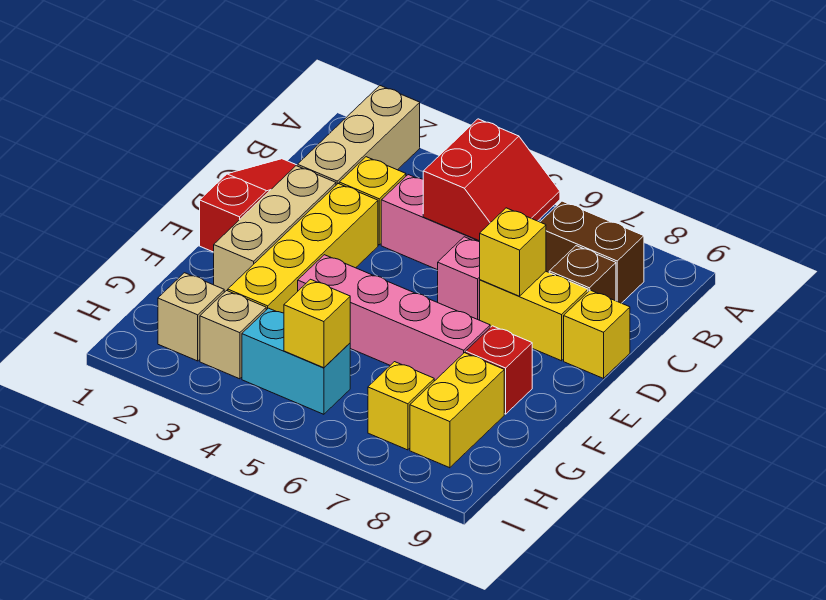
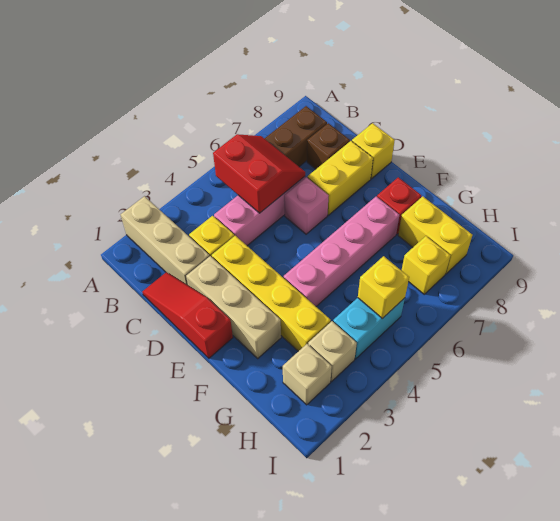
yellow 1x1 brick [479,208,546,296] -> none

